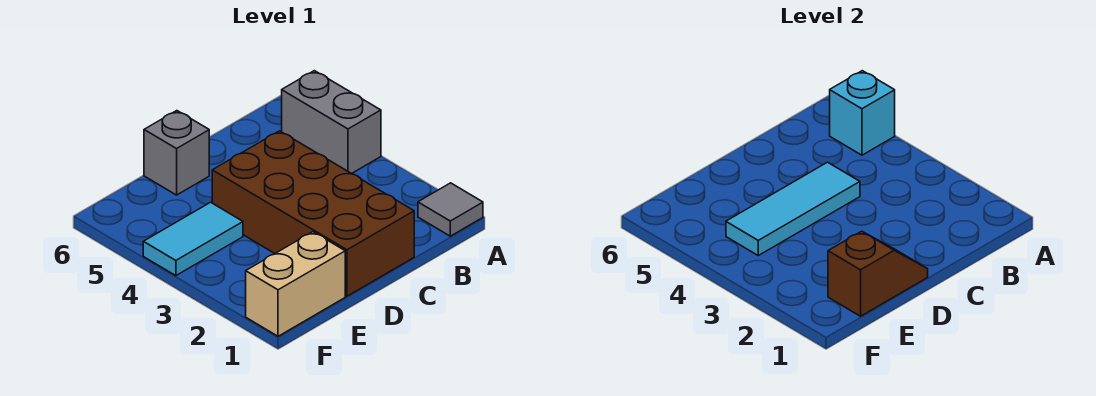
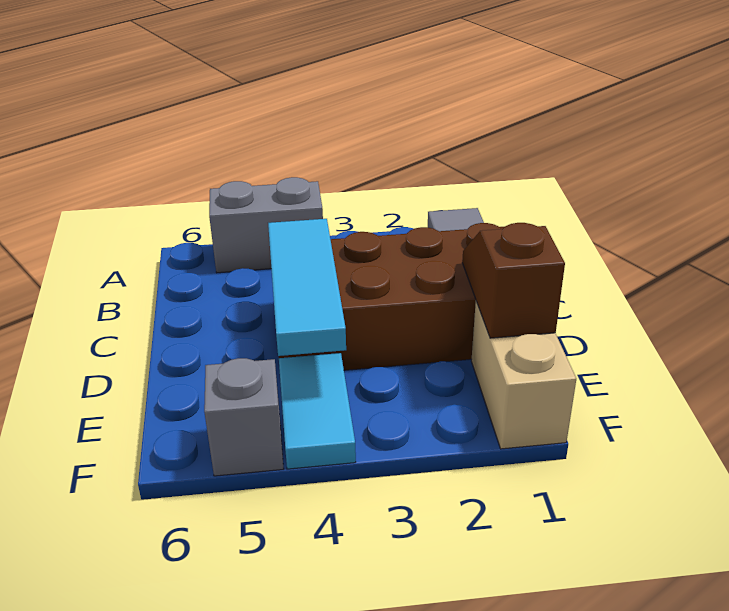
cyan 1x1 brick [830,71,895,155] -> none
grey 1x1 brick [144,111,209,195] -> grey 1x1 brick moved to [204,358,283,476]

